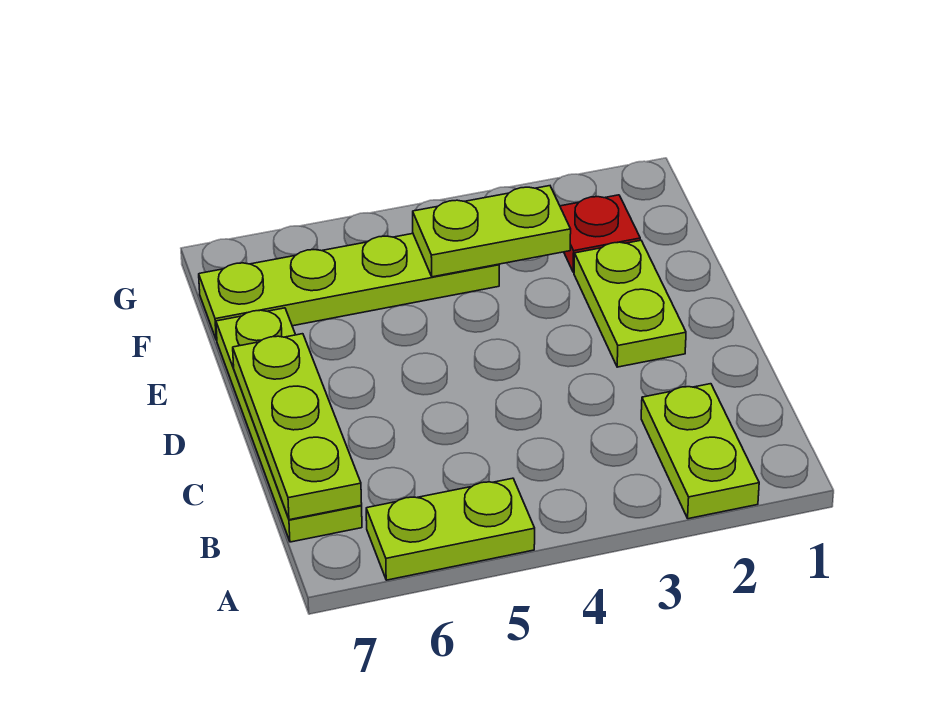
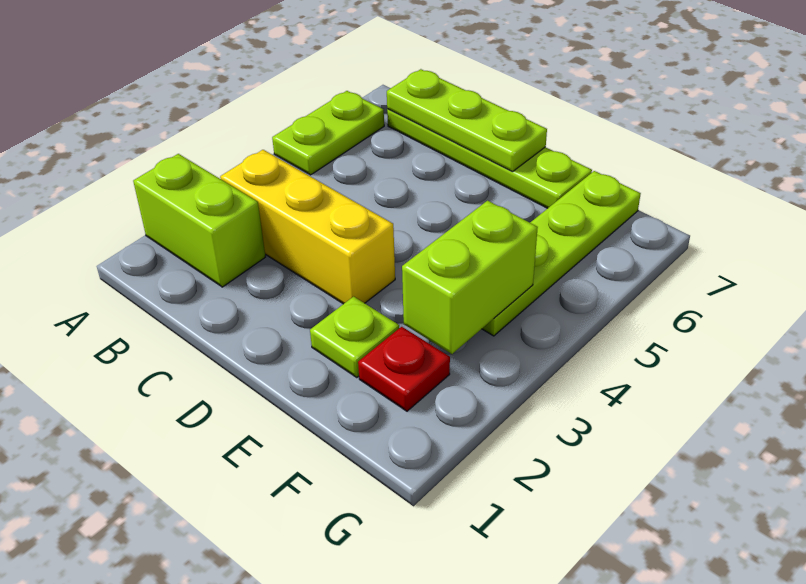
lime 1x2 plate [641,384,759,519] -> lime 1x2 brick [133,154,265,287]
none -> yellow 1x3 brick [220,150,395,304]
lime 1x2 plate [574,240,686,367] -> lime 1x1 plate [310,296,399,378]
lime 1x2 plate [413,186,571,277] -> lime 1x2 brick [402,201,538,354]

